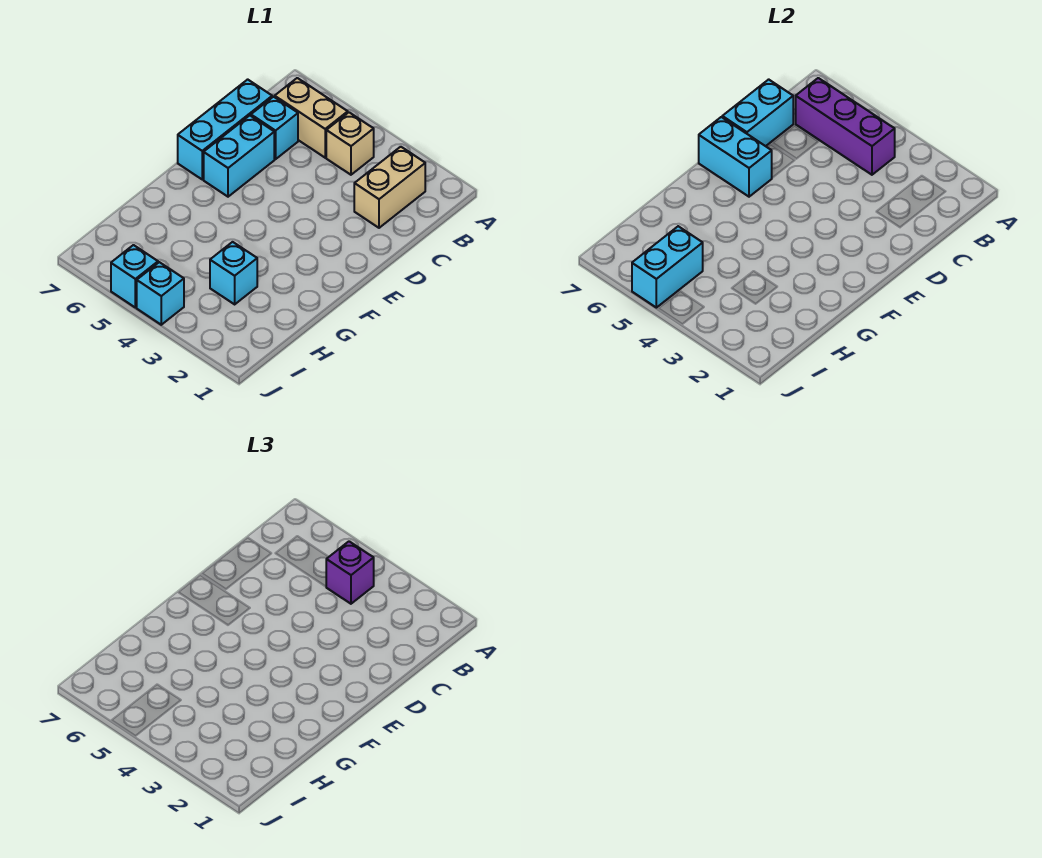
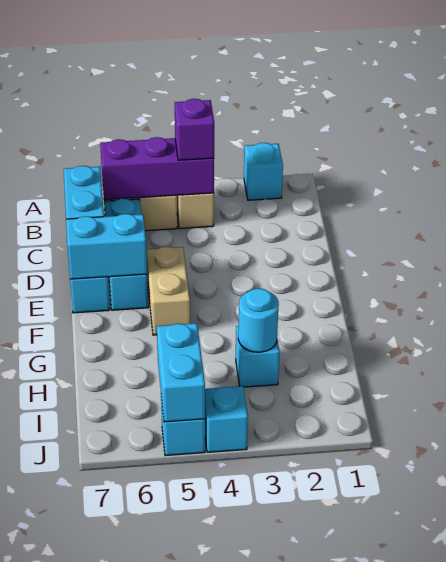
none -> cyan 1x1 brick [244,143,283,200]
tan 1x2 brick [354,147,425,228] -> tan 1x2 brick moved to [147,247,190,335]
none -> cyan 1x1 round brick [238,288,279,352]

